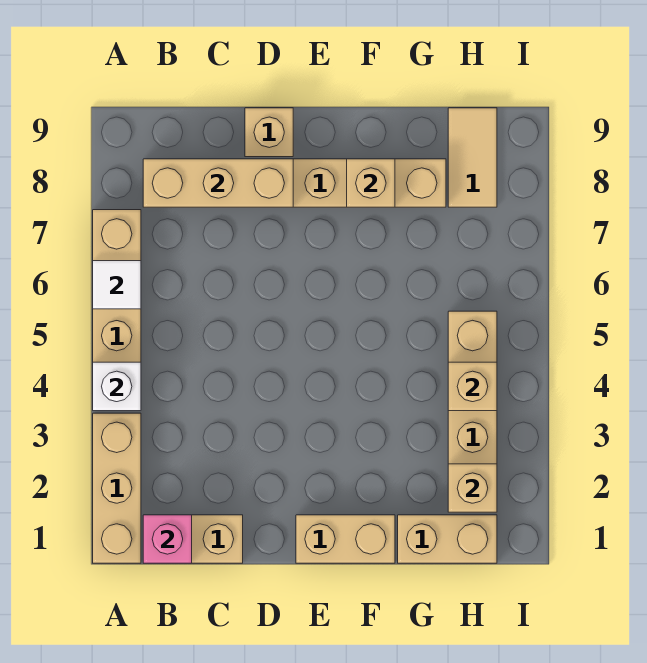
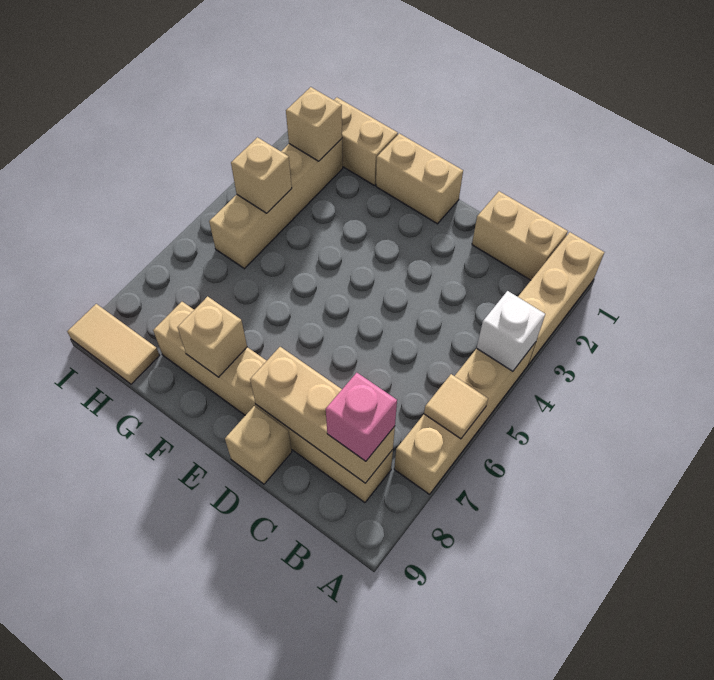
white 1x1 tile [93,261,141,309] -> tan 1x1 tile [424,374,488,439]
pink 1x1 brick [143,515,192,563] -> pink 1x1 brick moved to [326,373,397,461]
tan 1x2 tile [448,108,497,207] -> tan 1x2 tile turned to [67,304,160,384]

